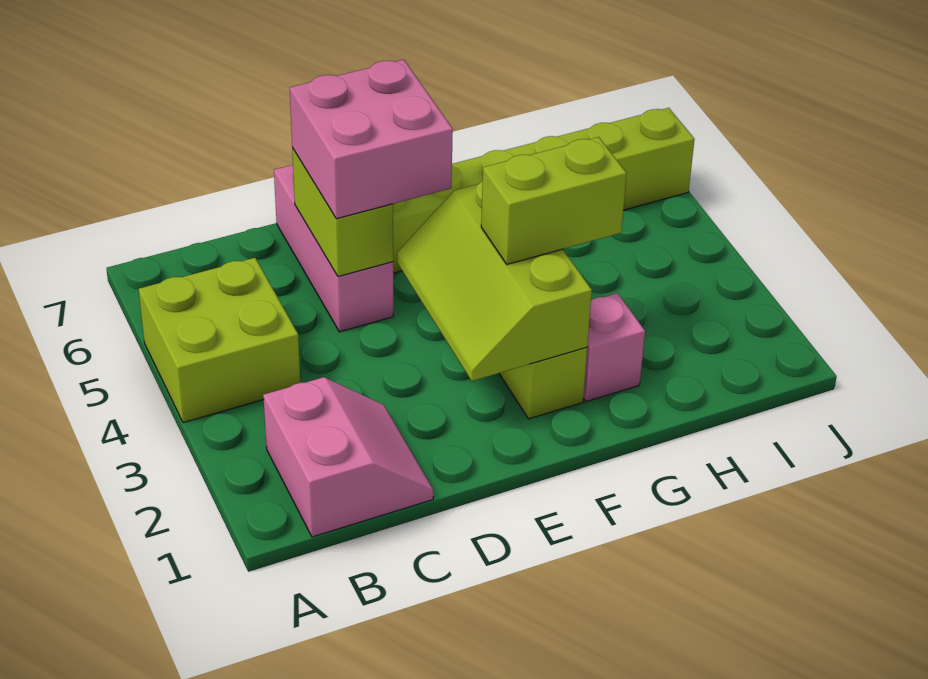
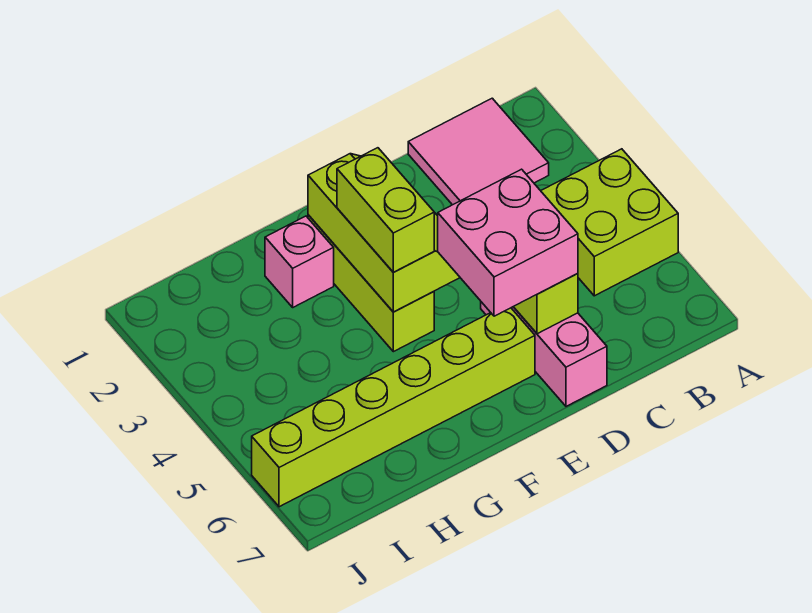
pink 2x2 slope [263,377,433,537] -> pink 2x2 tile [408,98,549,205]
lime 1x2 brick [481,137,627,264] -> lime 1x2 brick turned to [337,148,434,272]

